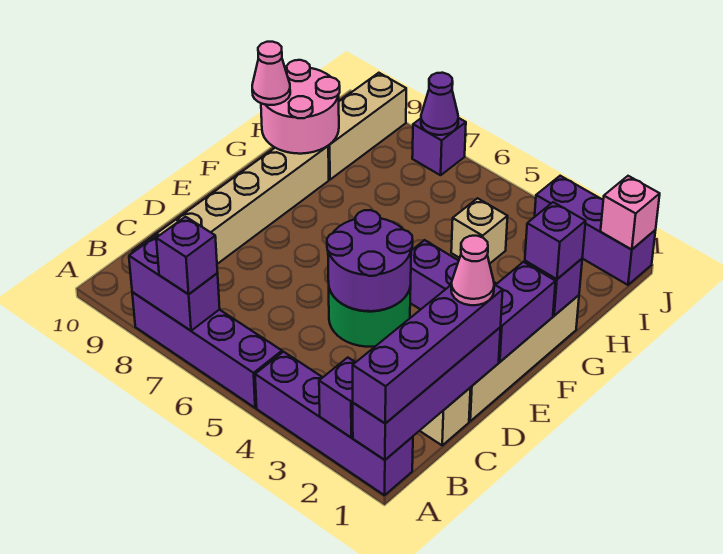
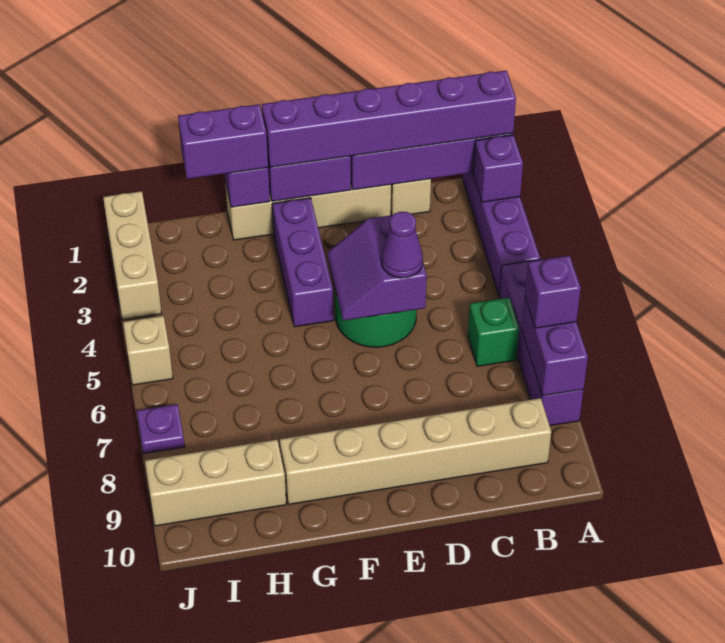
purple 1x4 brick [353,285,503,423] -> purple 1x6 brick [262,71,516,167]
none -> green 1x1 brick [468,298,519,366]
pink 1x1 cone [451,236,494,305] -> none
purple 2x2 round brick [327,210,413,311] -> purple 2x2 slope [328,215,427,321]
purple 1x1 brick [525,202,586,279] -> purple 1x2 brick [178,104,268,179]
pink 2x2 round brick [261,60,340,154] -> none
pink 1x1 cone [252,42,290,105] -> none
tan 1x1 brick [451,198,508,264] -> tan 1x1 brick moved to [123,316,173,385]
purple 1x3 brick [535,176,656,285] -> tan 1x3 brick [103,191,162,320]
pink 1x1 brick [601,176,660,250] -> none
purple 1x1 brick [412,118,466,175] -> purple 1x1 plate [137,404,185,454]
purple 1x1 cone [421,73,458,135] -> purple 1x1 cone moved to [381,212,423,278]

